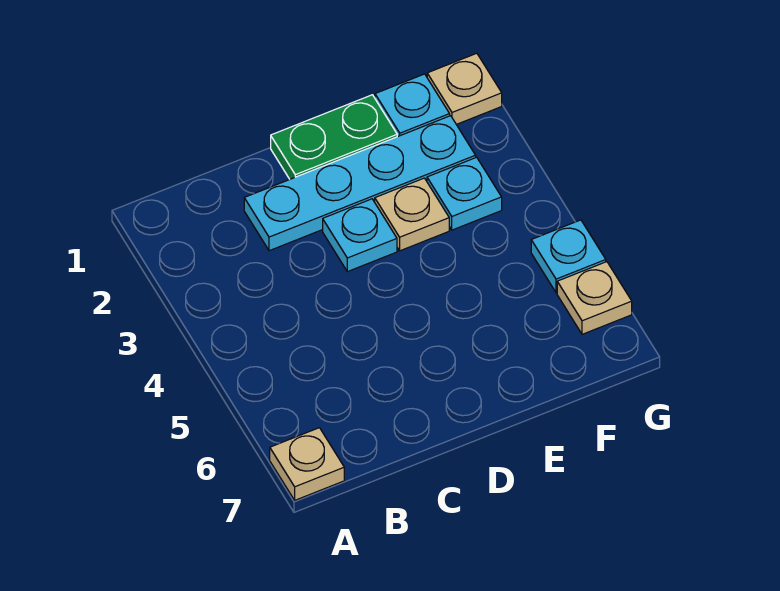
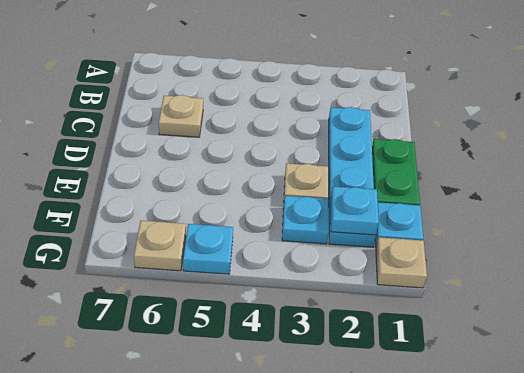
tan 1x1 plate [270,428,344,500] -> tan 1x1 plate moved to [159,95,203,137]
cyan 1x1 plate [323,199,397,272] -> cyan 1x1 plate moved to [331,186,379,235]

